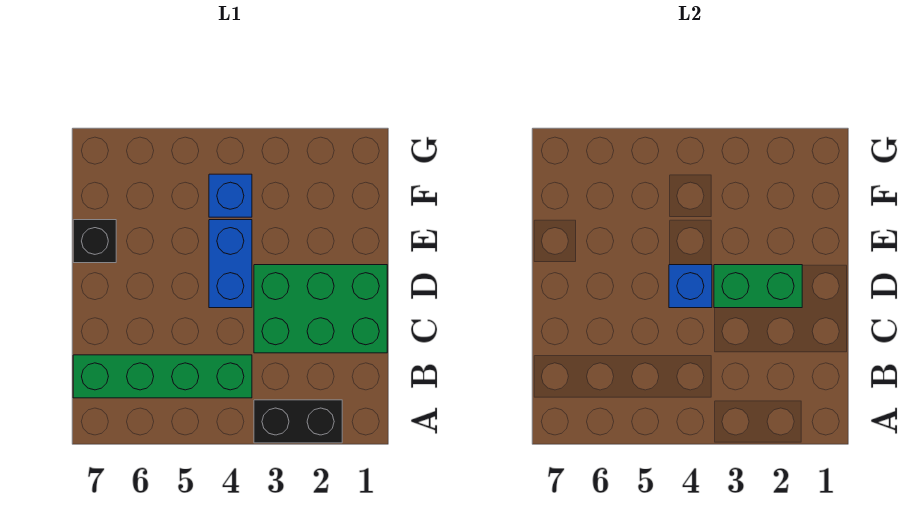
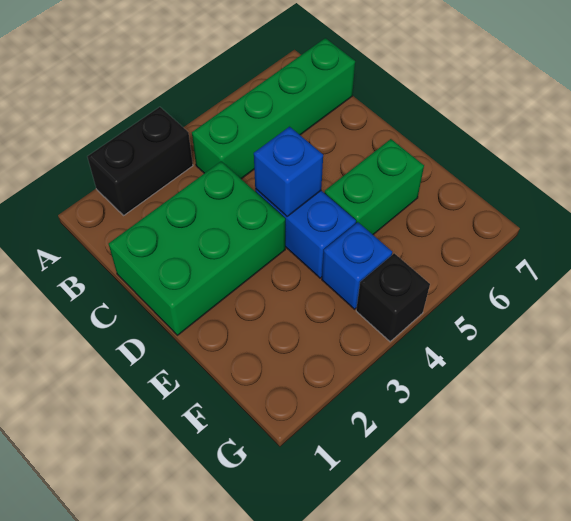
green 1x2 brick [714,265,802,308] -> green 1x2 brick moved to [325,139,424,235]
black 1x1 brick [73,220,116,263] -> black 1x1 brick moved to [356,253,430,342]

